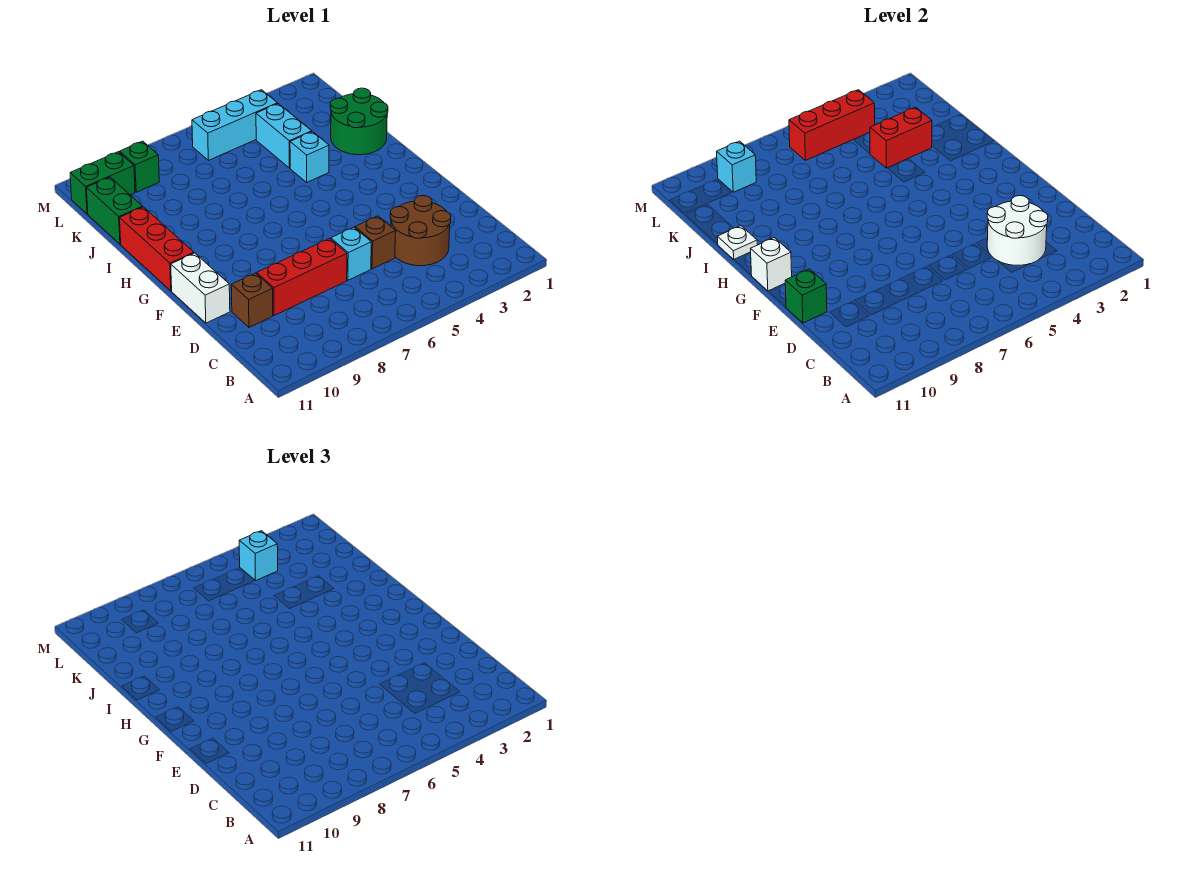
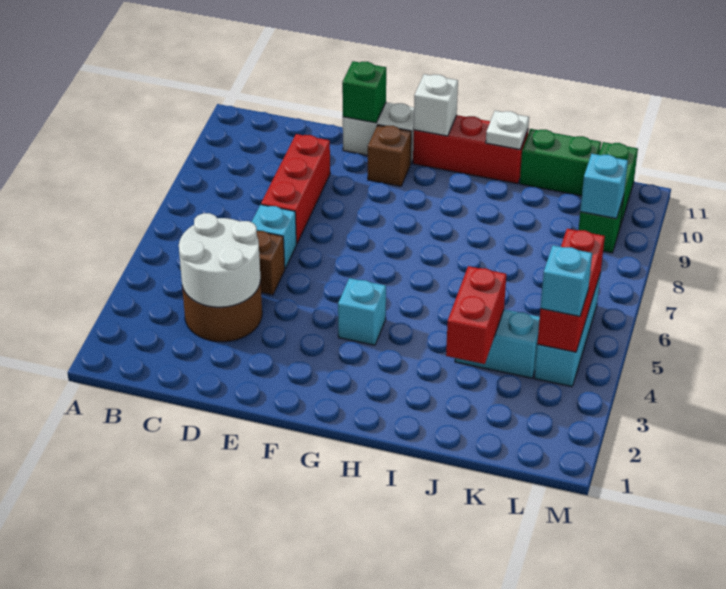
brown 1x1 brick [231,273,273,327] -> brown 1x1 brick moved to [368,125,411,186]
green 2x2 round brick [330,88,388,155] -> none
cyan 1x1 brick [290,132,329,182] -> cyan 1x1 brick moved to [338,278,386,345]

